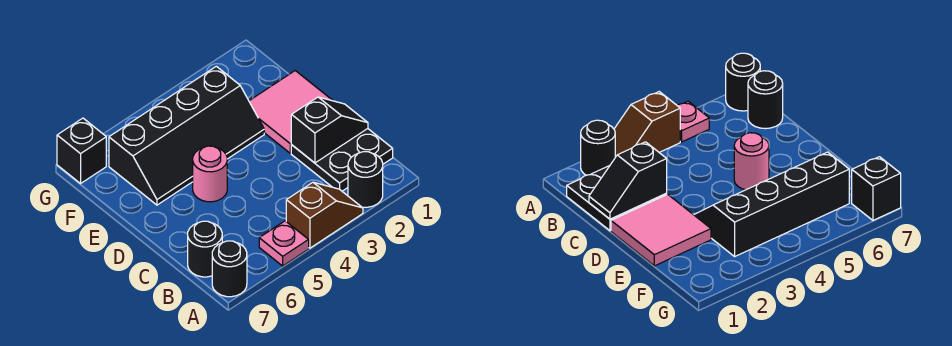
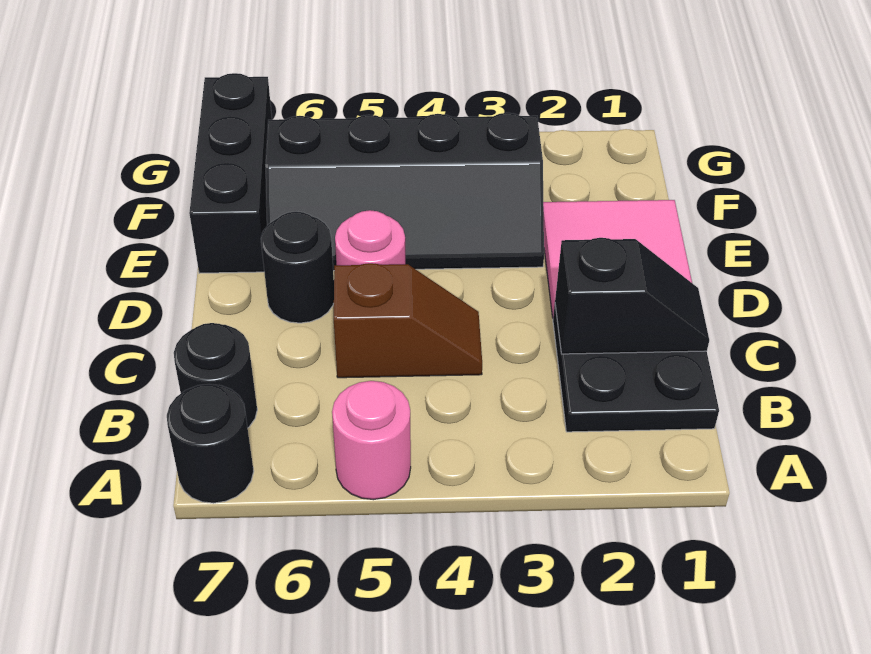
black 1x1 round brick [348,152,383,207] -> black 1x1 round brick moved to [261,212,334,323]
brown 1x2 slope [286,182,363,248] -> brown 1x2 slope moved to [334,263,482,378]
pink 1x1 plate [259,221,309,266] -> pink 1x1 round brick [332,381,411,500]
black 1x1 brick [57,118,106,183] -> black 1x3 brick [189,73,272,273]

